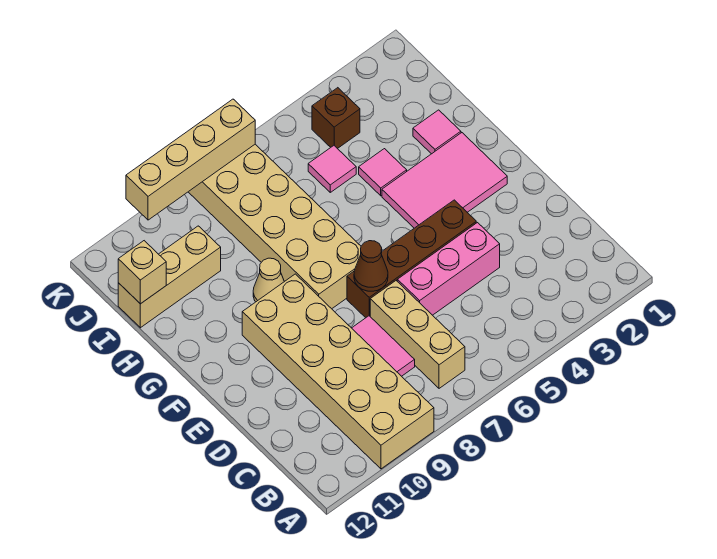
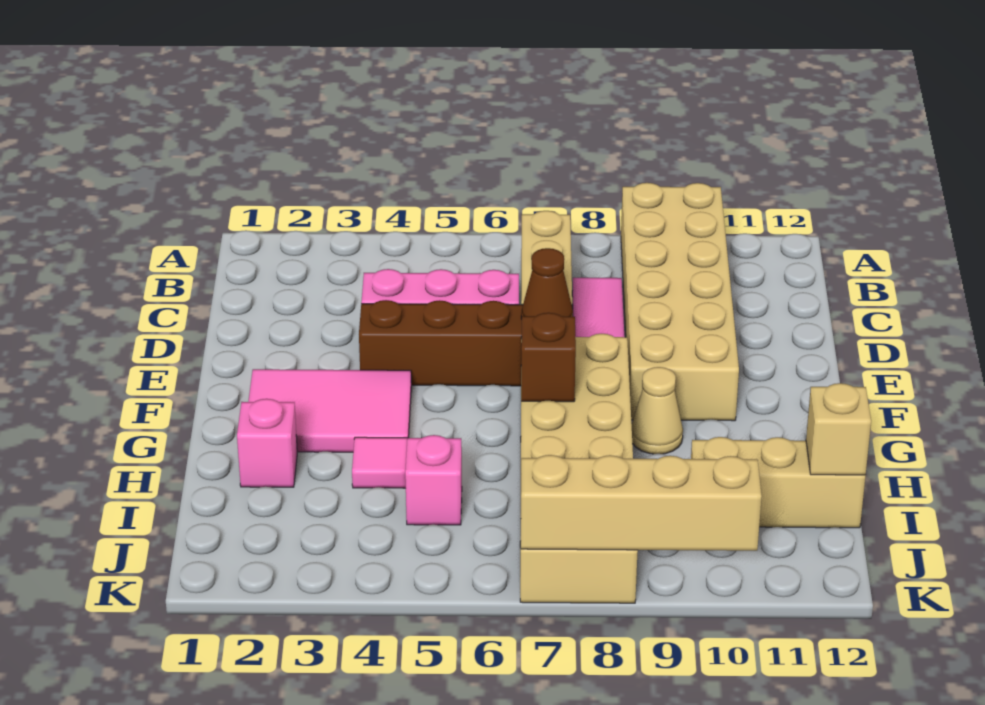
pink 1x1 tile [413,110,461,154] -> pink 1x1 brick [237,399,297,487]
pink 1x1 tile [308,146,356,192] -> pink 1x1 brick [405,435,462,525]
brown 1x1 brick [312,88,360,149] -> brown 1x1 brick moved to [521,313,576,402]

